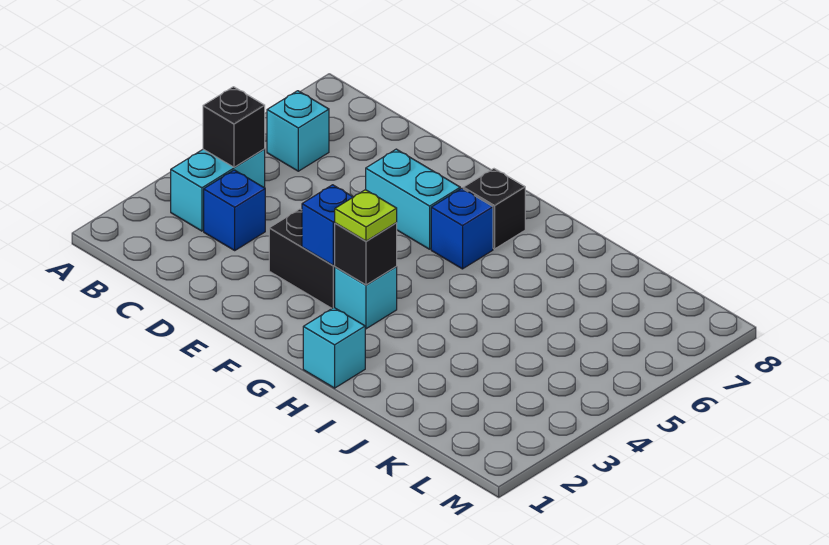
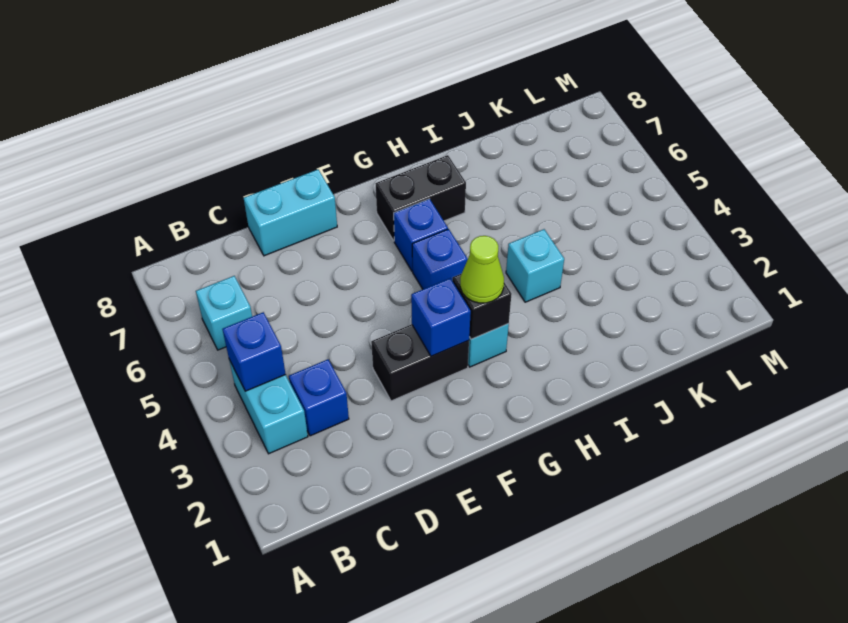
black 1x1 brick [203,87,265,167] -> blue 1x1 brick [223,312,286,391]
cyan 1x2 brick [366,149,460,249] -> cyan 1x2 brick moved to [244,170,337,256]
lime 1x1 plate [335,190,397,241] -> lime 1x1 cone [460,236,504,303]
none -> blue 1x1 brick [412,229,468,289]
black 1x1 brick [463,169,525,249] -> black 1x2 brick [375,155,466,241]
cyan 1x1 brick [303,308,365,388] -> cyan 1x1 brick moved to [506,229,564,302]

